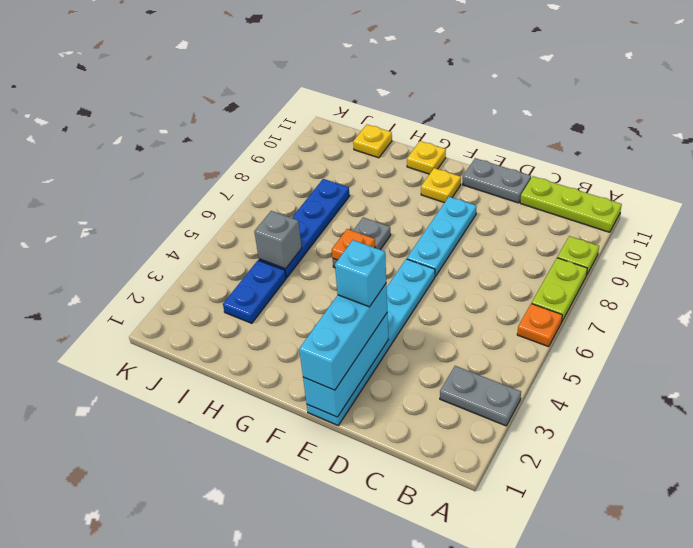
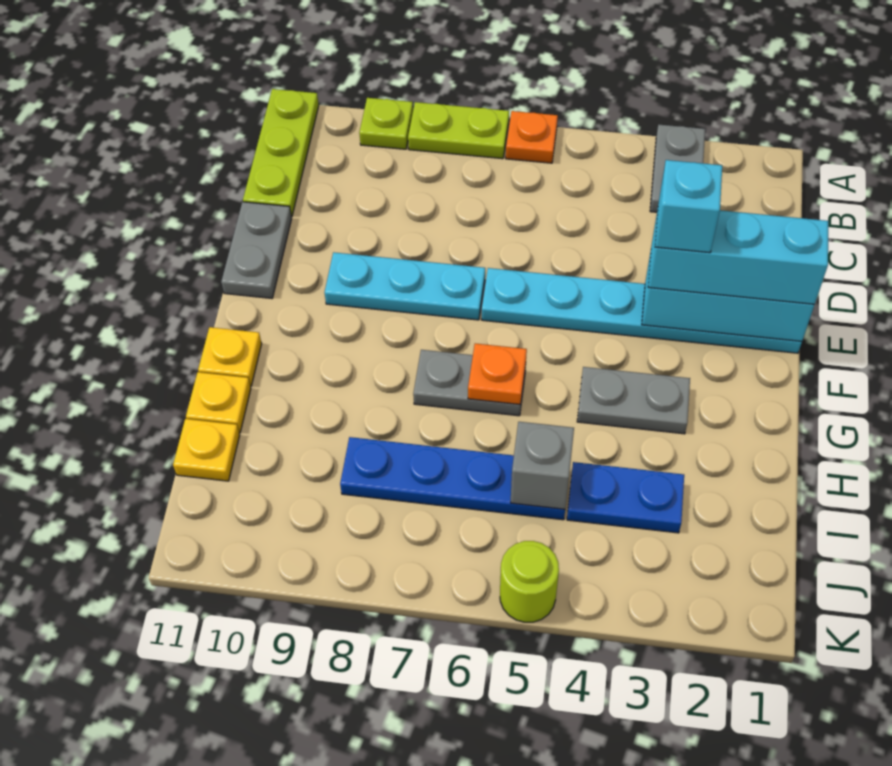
yellow 1x1 plate [421,168,461,203] -> yellow 1x1 plate moved to [186,372,251,433]
none -> grey 1x2 plate [577,367,690,434]
none -> lime 1x1 round brick [500,541,559,622]

